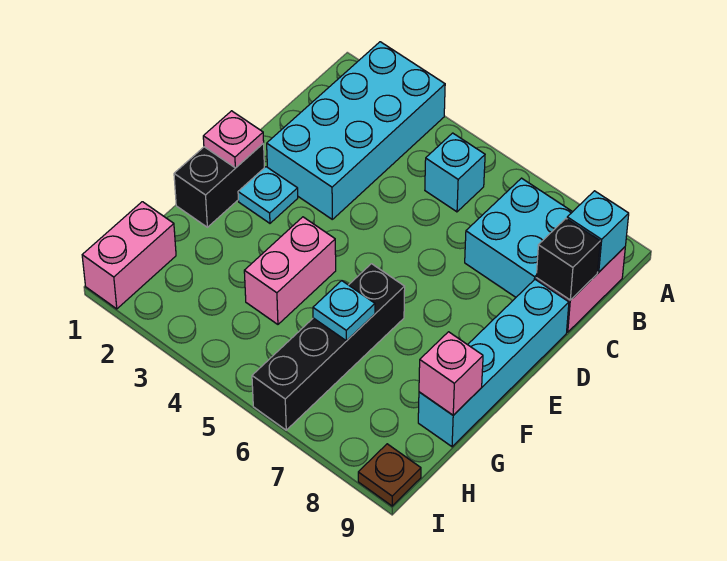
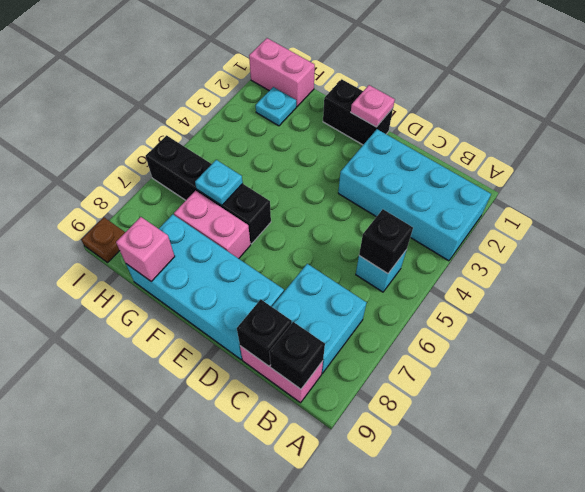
none -> black 1x1 brick [359,209,413,274]
cyan 1x1 brick [567,191,629,272] -> black 1x1 brick [269,322,325,389]
cyan 1x4 brick [418,280,569,447] -> cyan 2x4 brick [126,214,284,360]
cyan 1x1 plate [238,167,298,223] -> cyan 1x1 plate moved to [256,87,296,126]
pink 1x2 brick [244,217,336,324] -> pink 1x2 brick moved to [174,191,251,259]

